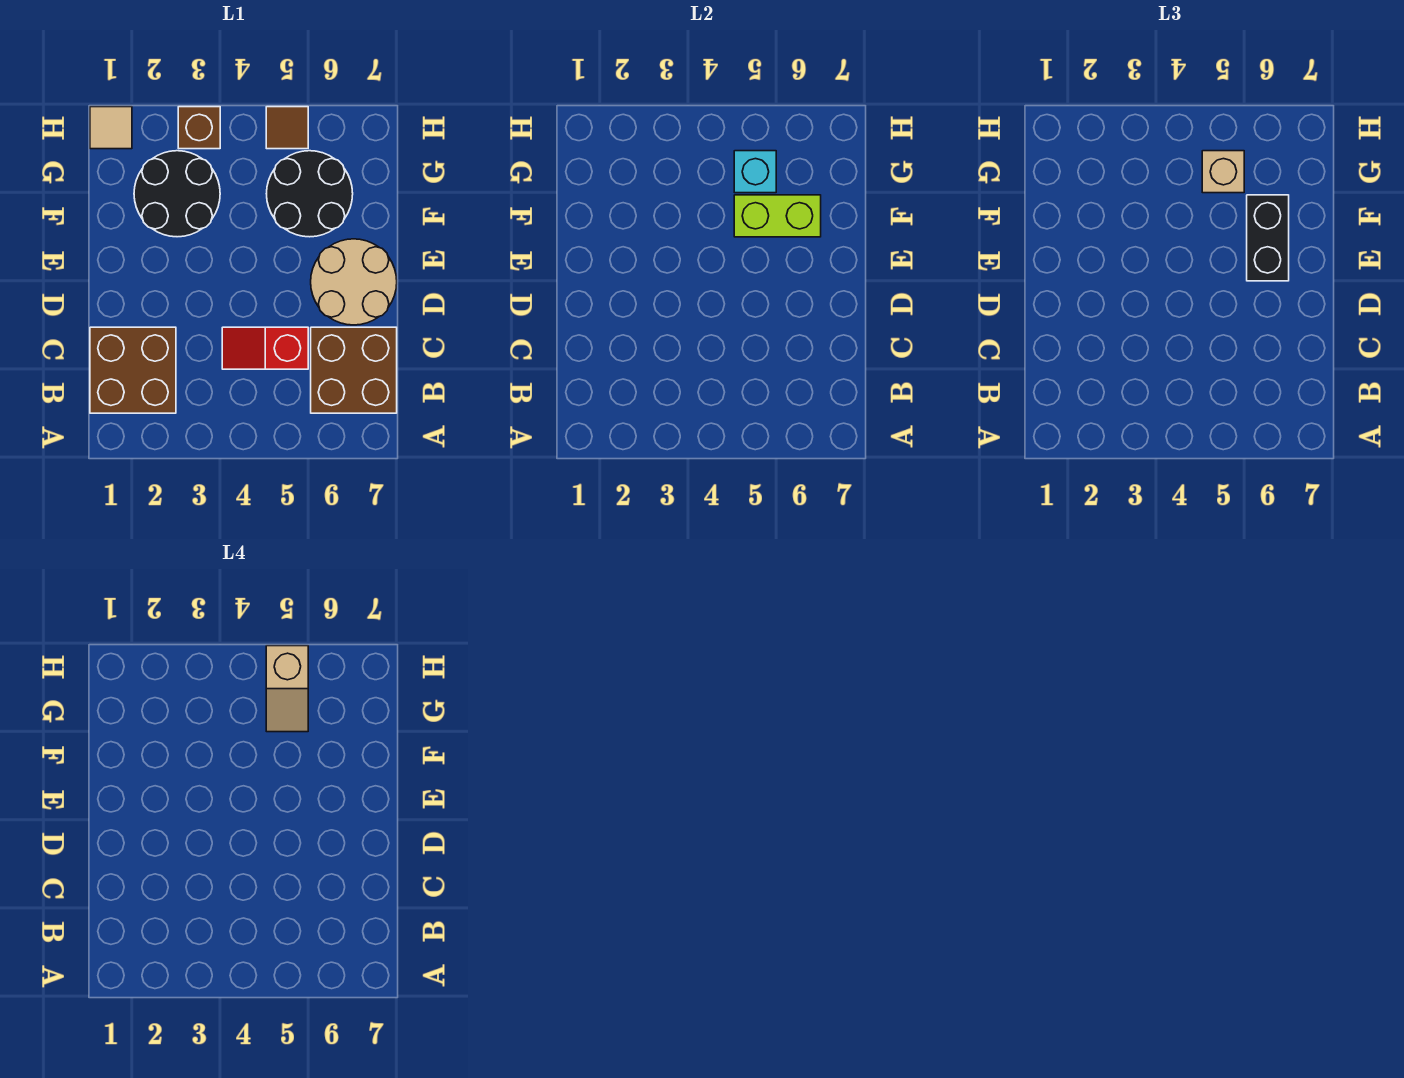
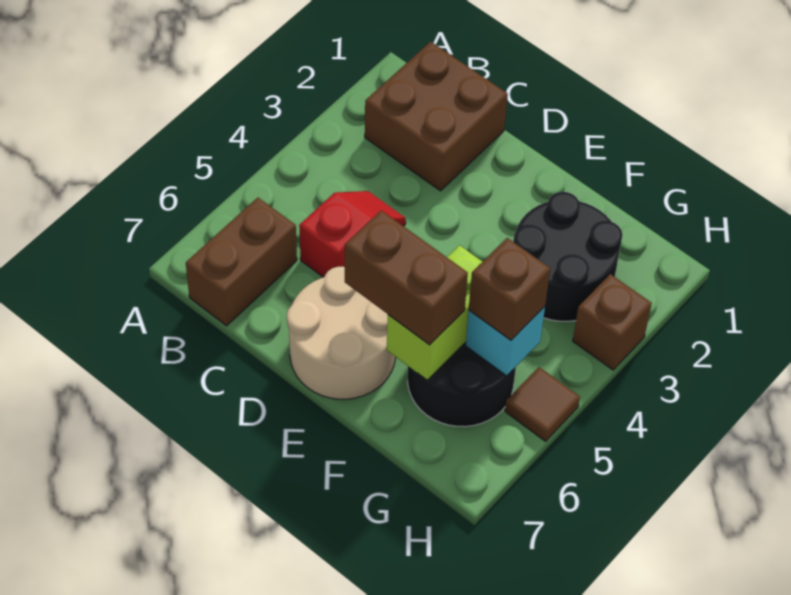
brown 2x2 brick [311,327,397,413] -> brown 1x2 brick [186,198,297,326]
black 1x2 brick [1247,195,1289,281] -> brown 1x2 brick [345,211,468,345]
tan 1x1 brick [1202,151,1244,193] -> brown 1x1 brick [469,238,550,340]
tan 1x2 slope [266,646,308,732] -> none
tan 1x1 tile [90,107,132,149] -> none

